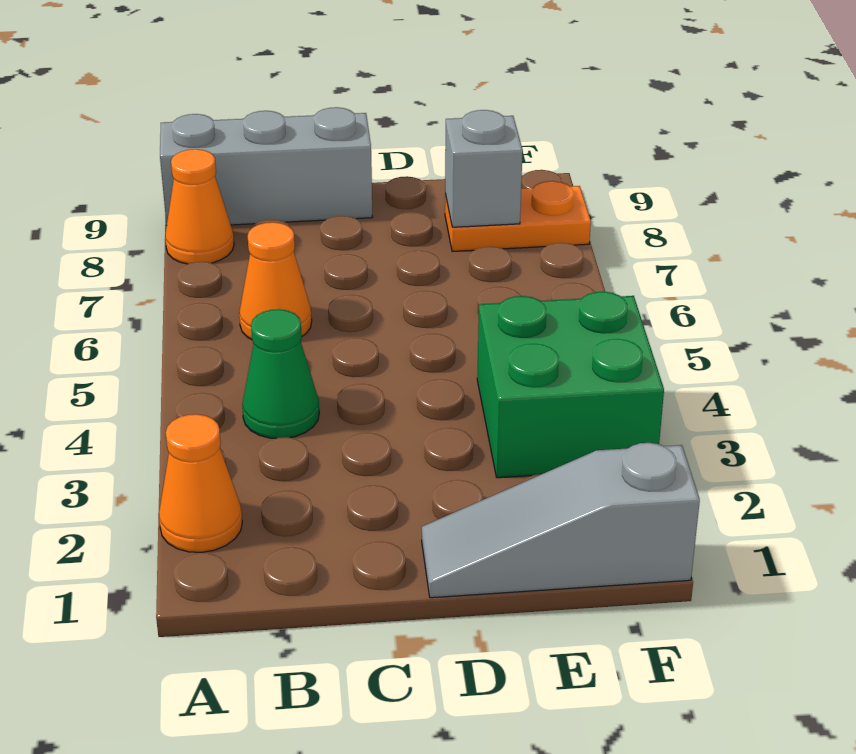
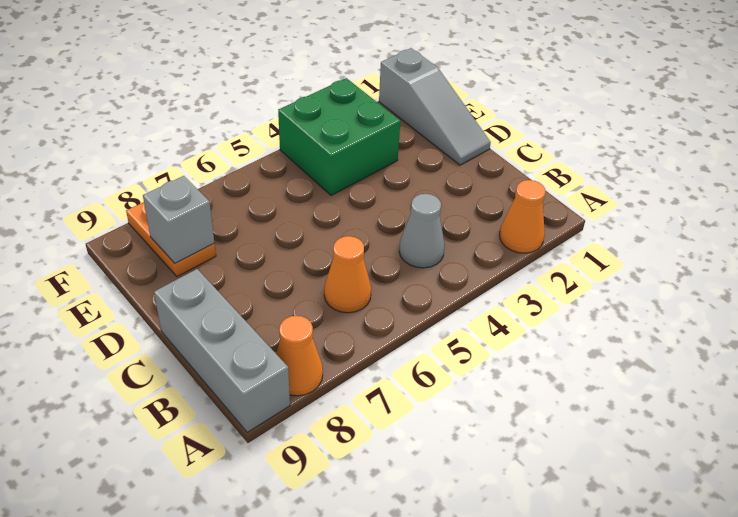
green 1x1 cone [242,309,319,438] -> grey 1x1 cone [399,194,445,268]

